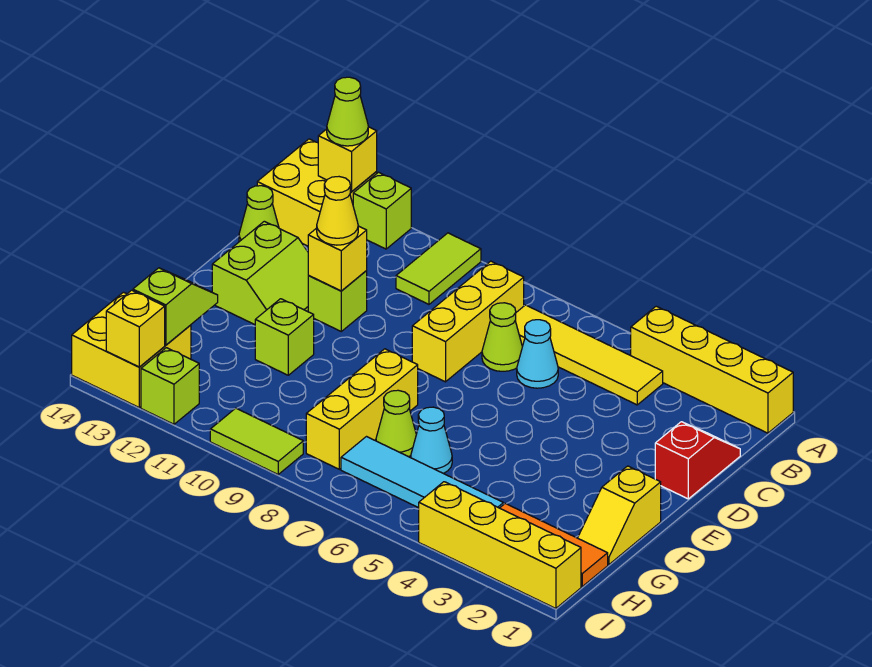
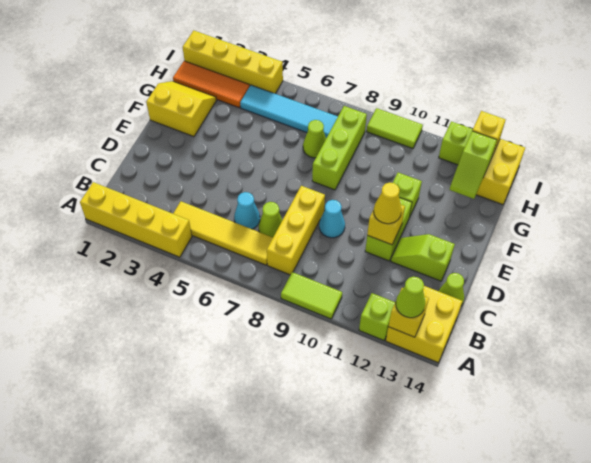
lime 1x2 tile [396,233,481,304] -> lime 1x2 tile turned to [281,272,342,319]
red 1x2 slope [655,422,740,499] -> none
lime 1x1 brick [308,271,367,331] -> lime 1x2 brick [365,198,412,261]
lime 2x2 slope [212,221,309,325] -> lime 1x2 slope [391,234,455,281]
yellow 1x2 slope [578,466,661,565] -> yellow 2x2 slope [146,81,217,137]
yellow 1x3 brick [306,349,418,469] -> lime 1x3 brick [312,106,367,190]
cyan 1x1 cone [411,407,452,473] -> cyan 1x1 cone moved to [319,200,345,238]

